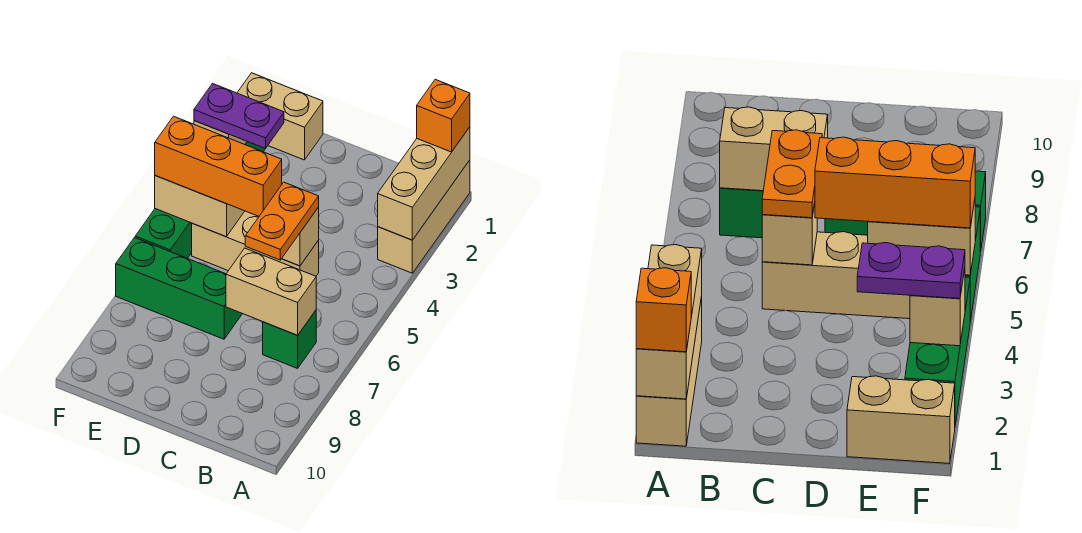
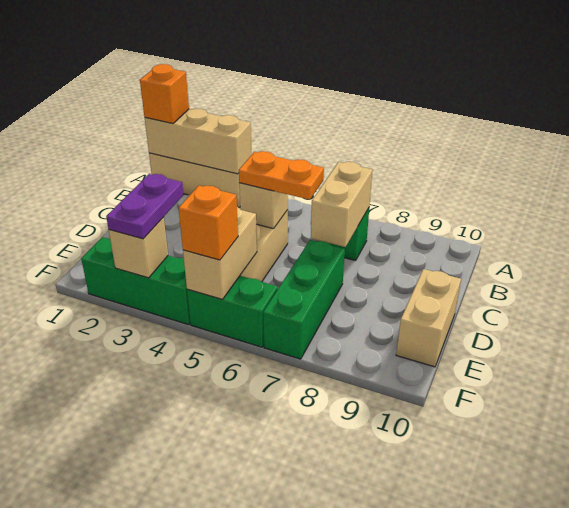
orange 1x3 brick [155,116,282,216] -> orange 1x1 brick [179,186,238,260]
tan 1x2 brick [237,73,323,160] -> tan 1x2 brick moved to [396,269,461,367]

